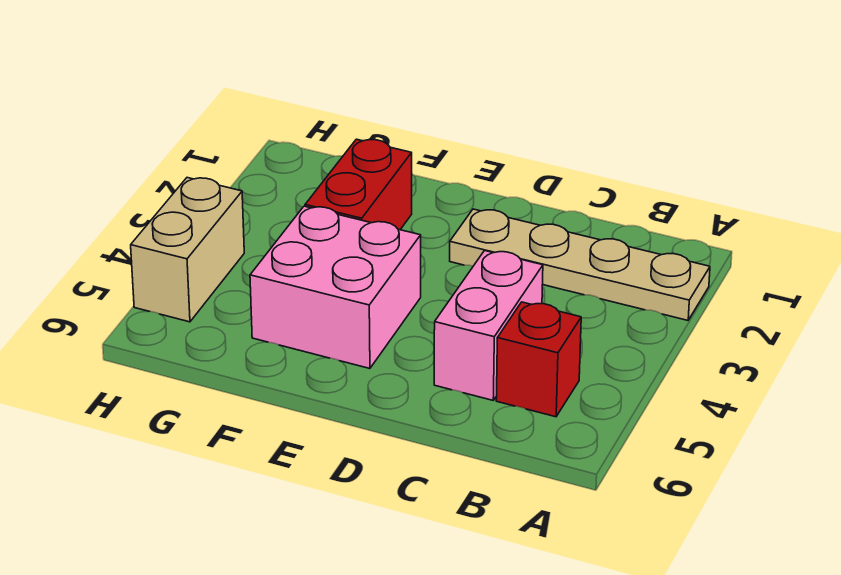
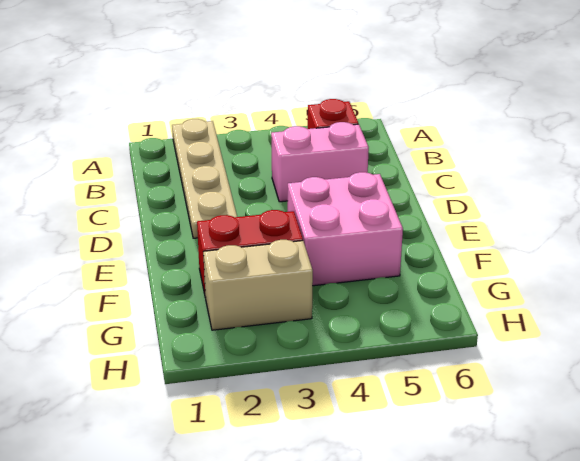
tan 1x2 brick [131,178,244,322] -> tan 1x2 brick moved to [203,240,313,330]

